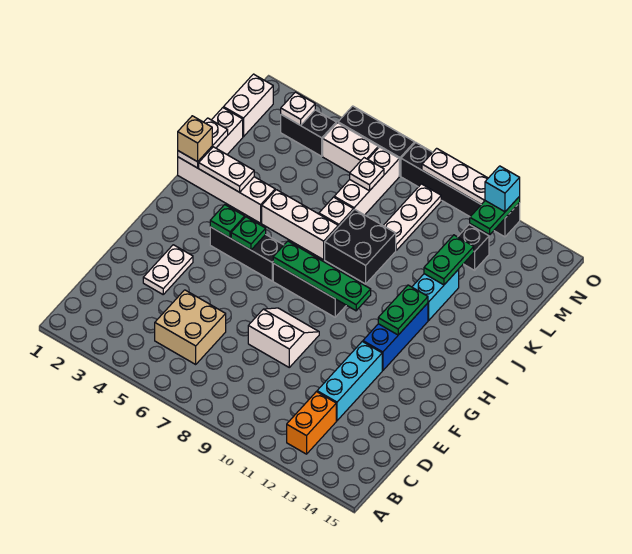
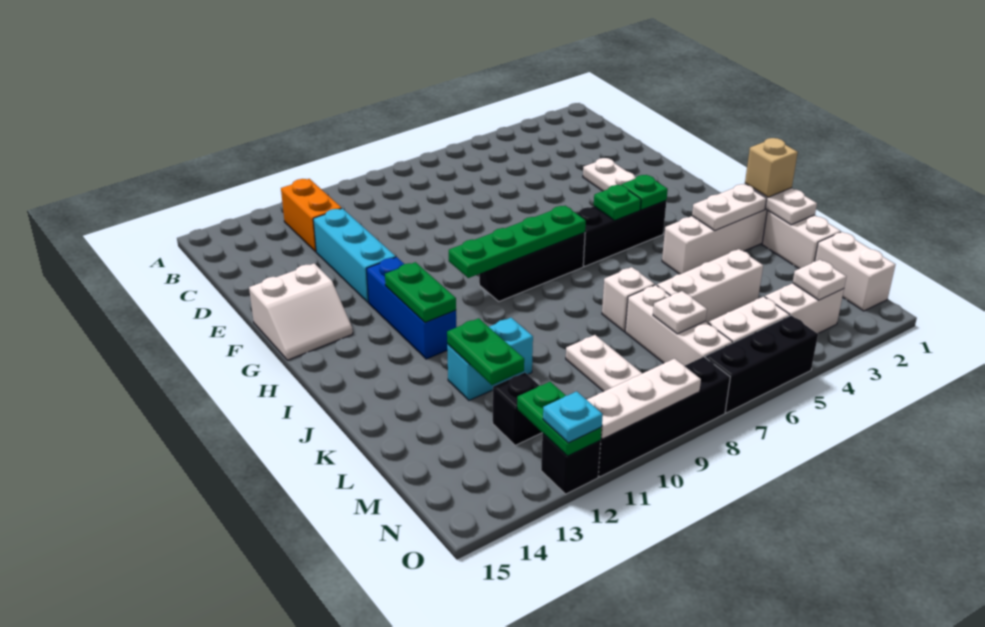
tan 2x2 brick [155,290,226,364] -> none
white 2x2 slope [248,308,319,367] -> white 2x2 slope moved to [249,263,353,360]
white 1x3 brick [262,190,338,260] -> white 1x3 brick moved to [657,249,763,323]
black 2x2 brick [325,209,396,284] -> none
cyan 1x2 brick [412,269,459,320] -> cyan 1x2 brick turned to [447,318,533,400]
black 1x2 brick [281,110,336,156] -> white 1x2 brick [765,283,844,333]
cyan 1x1 brick [485,166,520,212] -> cyan 1x1 plate [543,391,603,443]

